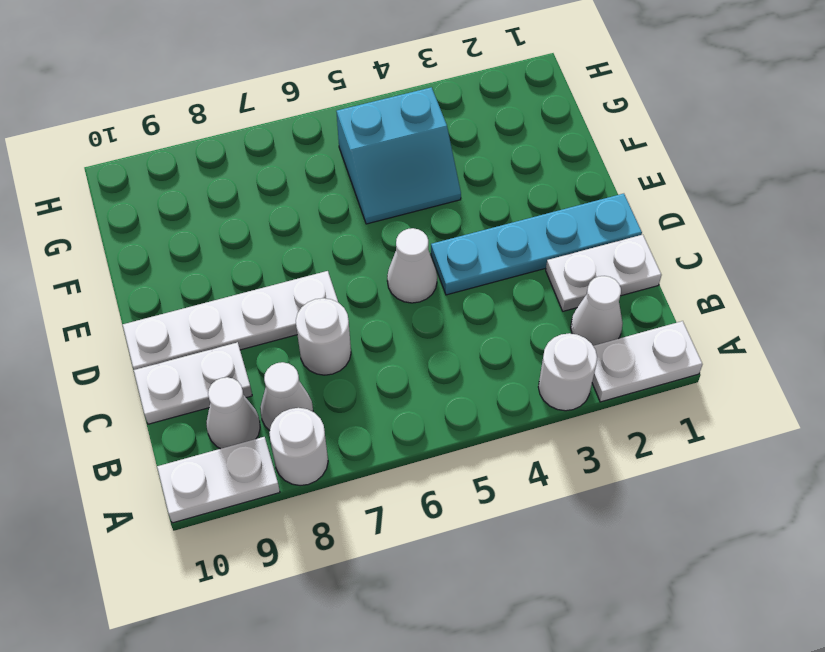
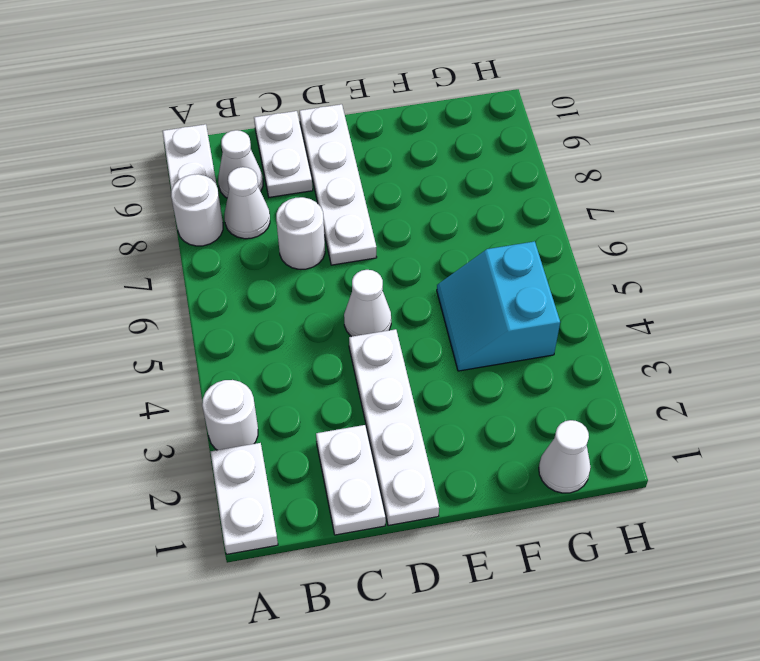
white 1x1 cone [571,276,623,346] -> white 1x1 cone moved to [539,420,591,493]
cyan 1x4 plate [431,194,642,295] -> white 1x4 plate [349,329,439,526]

